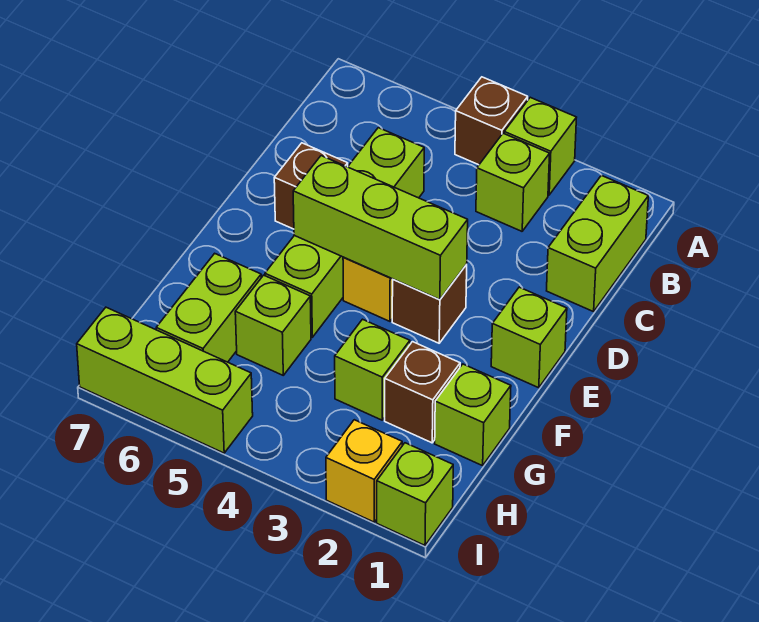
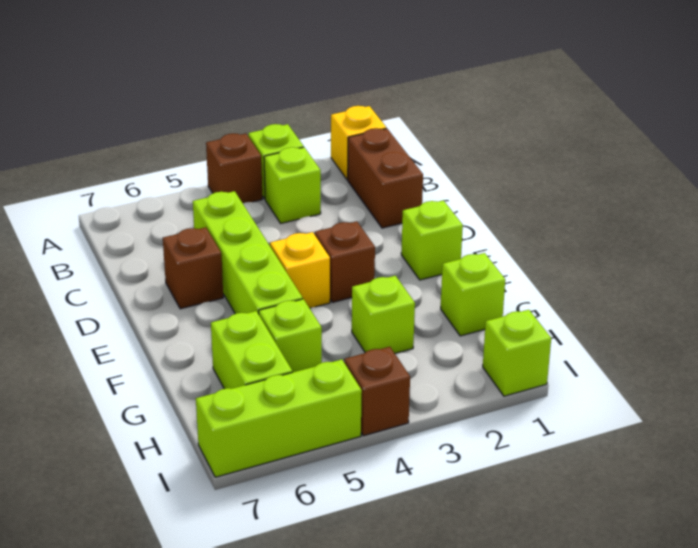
lime 1x2 brick [547,175,648,312] -> brown 1x2 brick [348,128,423,228]
lime 1x3 brick [293,156,468,300] -> none
brown 1x1 brick [385,342,460,443] -> brown 1x1 brick moved to [344,347,410,436]
yellow 1x1 brick [326,420,402,522] -> yellow 1x1 brick moved to [331,106,386,180]

